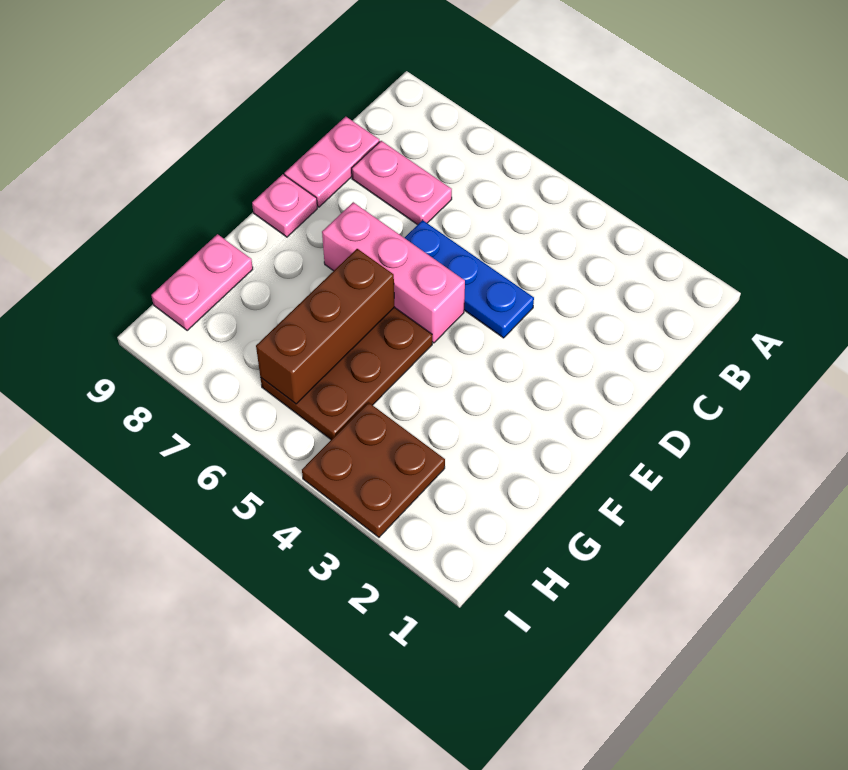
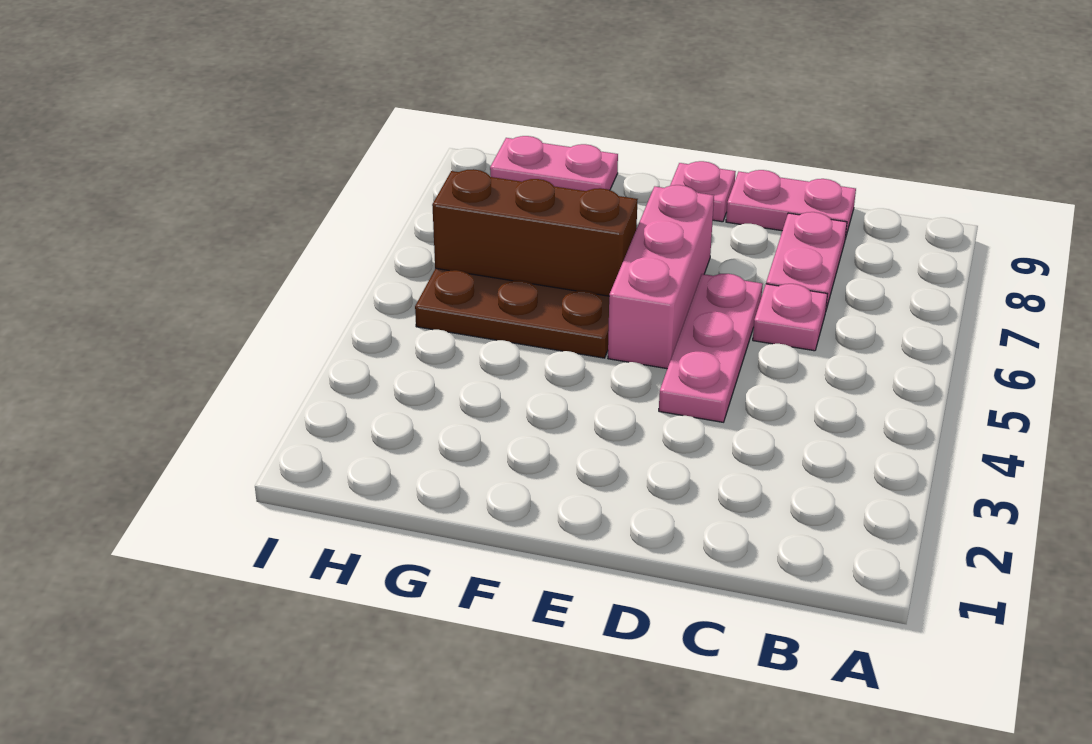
none -> pink 1x1 plate [753,284,827,351]
blue 1x3 plate [405,220,534,338] -> pink 1x3 plate [659,274,763,422]
brown 2x2 plate [302,402,445,537] -> none

